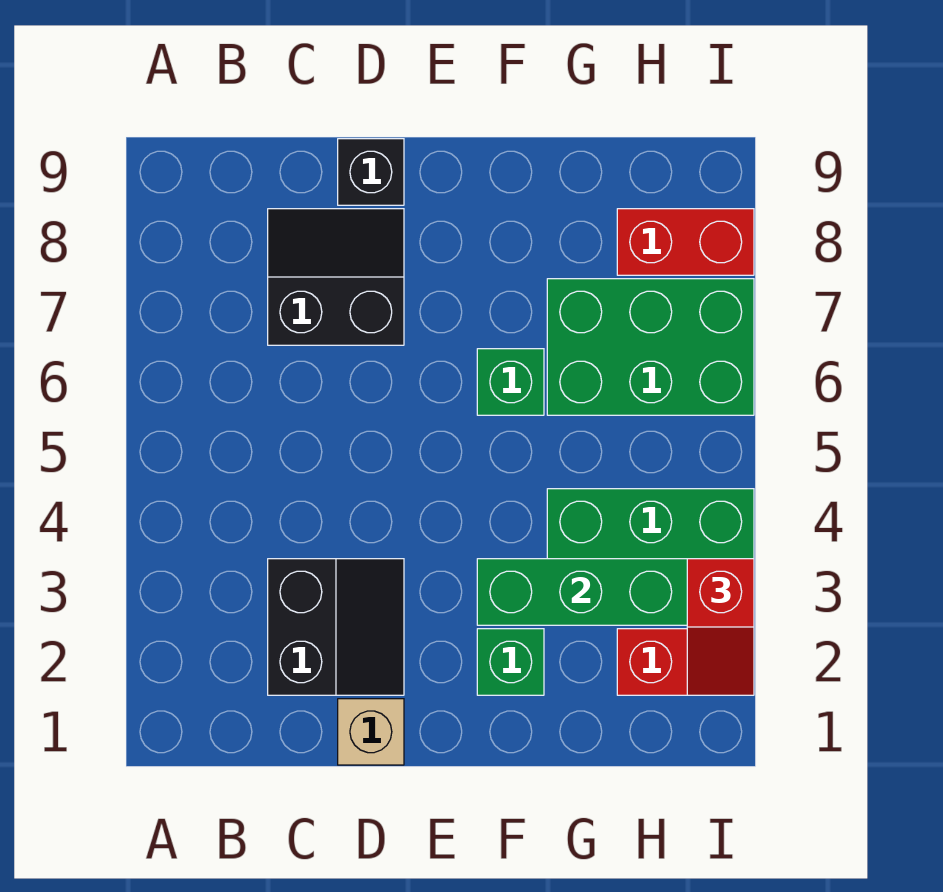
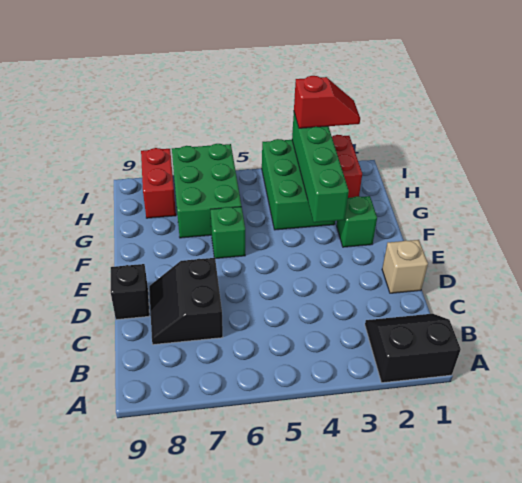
black 2x2 slope [268,559,404,695] -> black 2x2 slope moved to [365,314,461,383]

